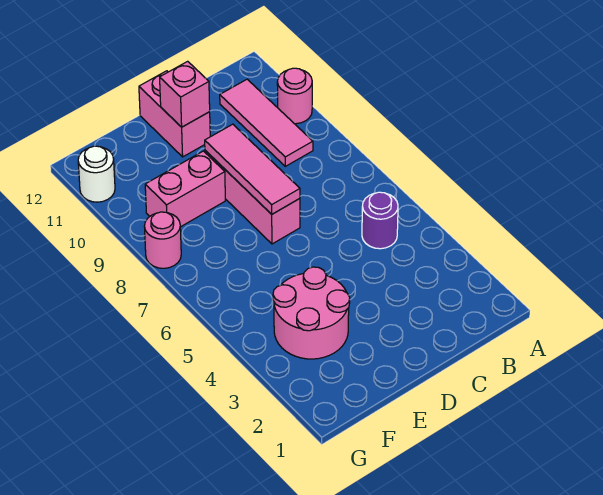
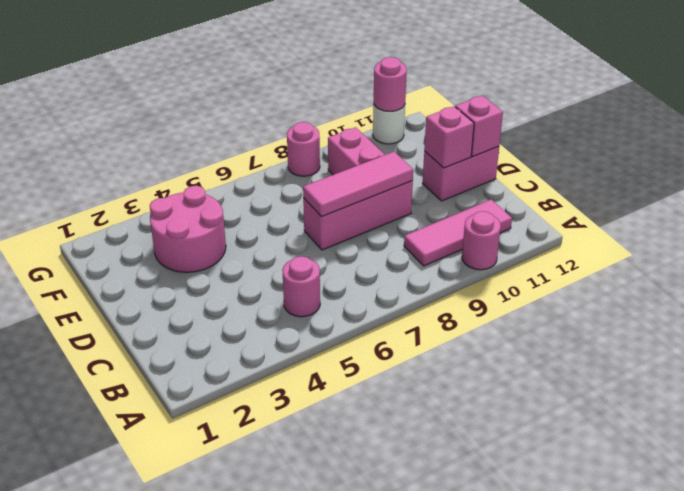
purple 1x1 round brick [362,192,398,249] -> pink 1x1 round brick [282,256,320,317]
none -> pink 1x1 brick [455,96,503,156]
none -> pink 1x1 round brick [374,57,407,111]

